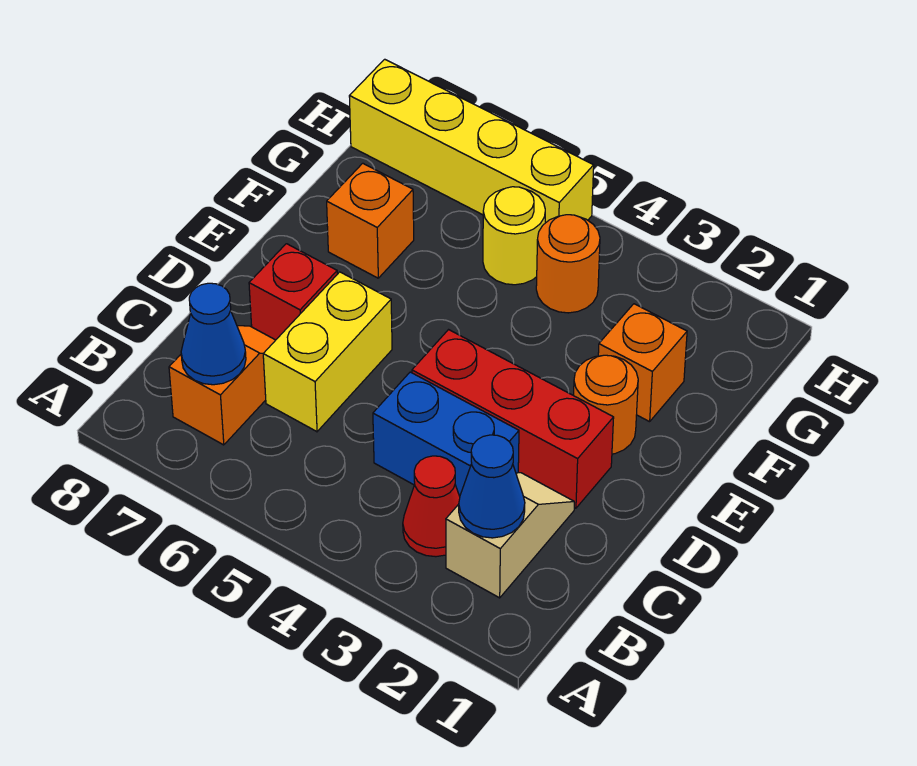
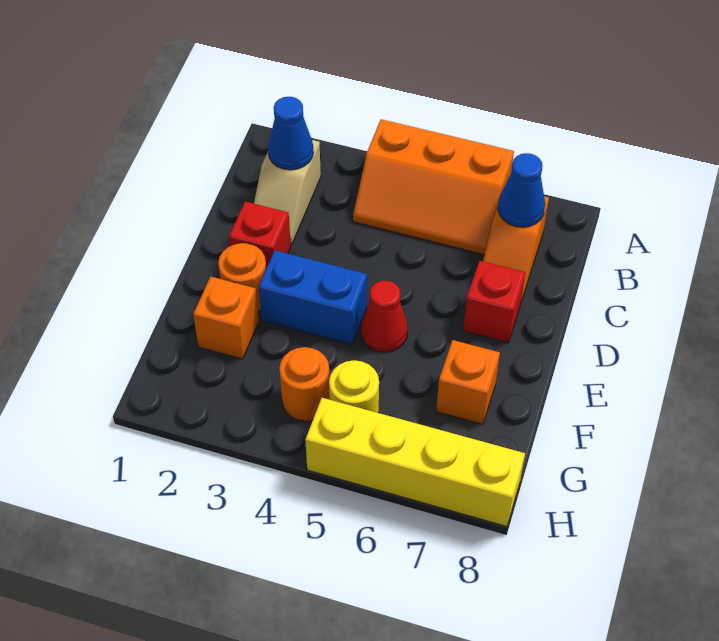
none -> orange 2x3 slope [353,119,514,255]
red 1x1 cone [403,456,460,557] -> red 1x1 cone moved to [361,281,408,352]
blue 1x2 brick [373,372,519,496] -> blue 1x2 brick moved to [259,250,367,345]
yellow 1x2 brick [263,272,392,432] -> none
red 1x3 brick [412,330,614,508] -> red 1x1 brick [229,202,291,268]

